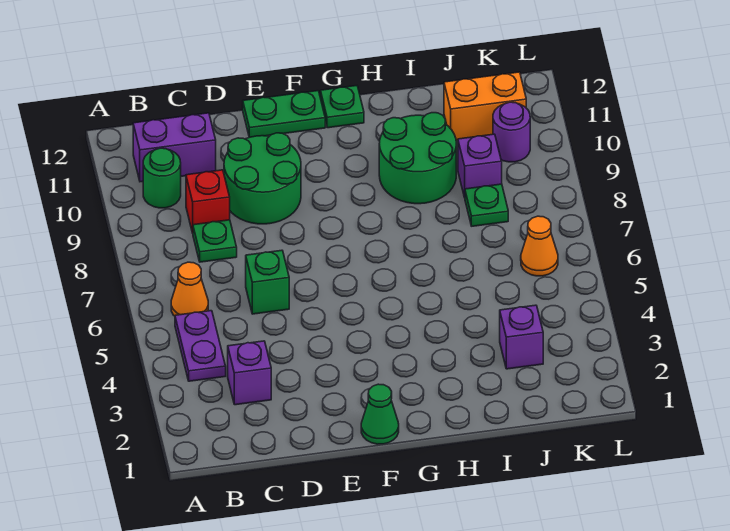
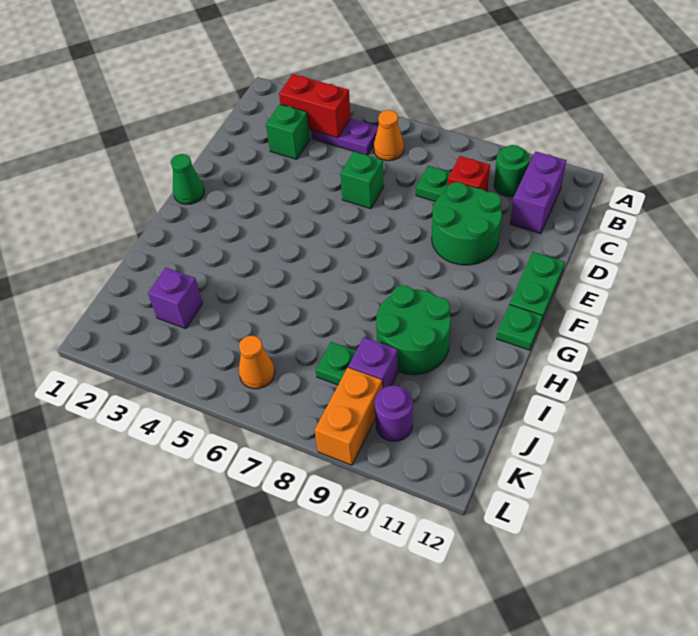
none -> red 1x2 brick [279,74,351,138]
purple 1x1 brick [228,341,271,405] -> green 1x1 brick [266,104,310,159]
orange 1x2 brick [444,72,526,140] -> orange 1x2 brick moved to [315,368,382,465]

